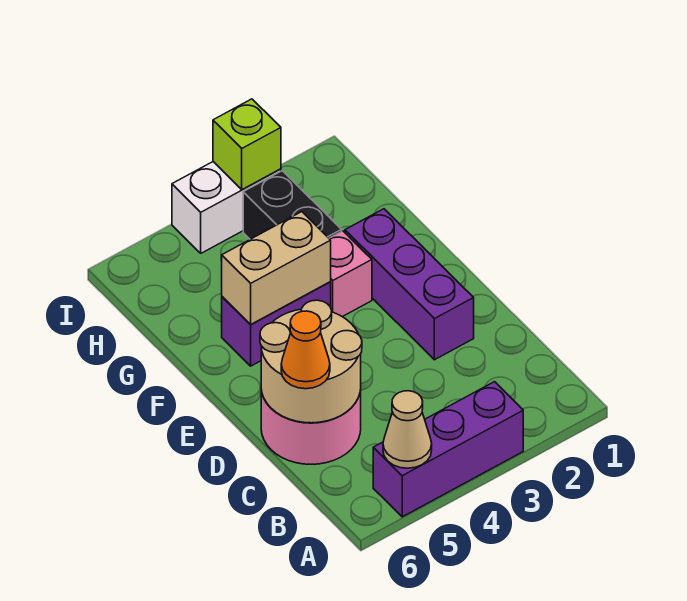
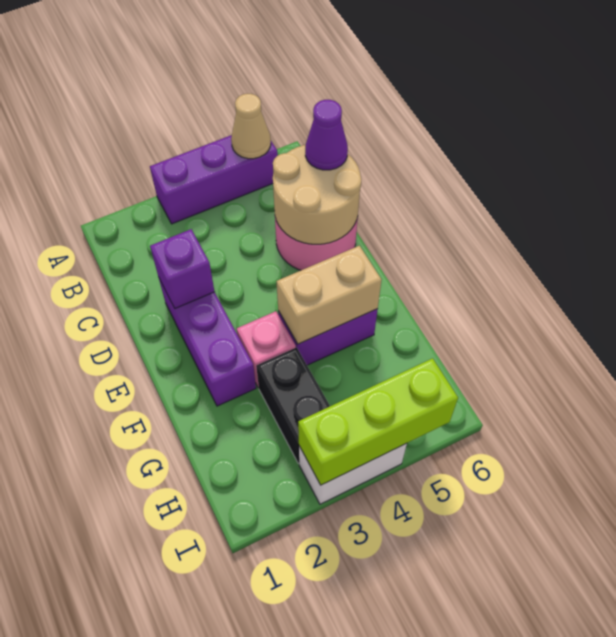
orange 1x1 cone [281,311,330,389] -> purple 1x1 cone [305,100,348,170]
none -> purple 1x1 brick [150,229,215,308]
lime 1x1 brick [213,99,281,190] -> lime 1x3 brick [298,358,458,485]

